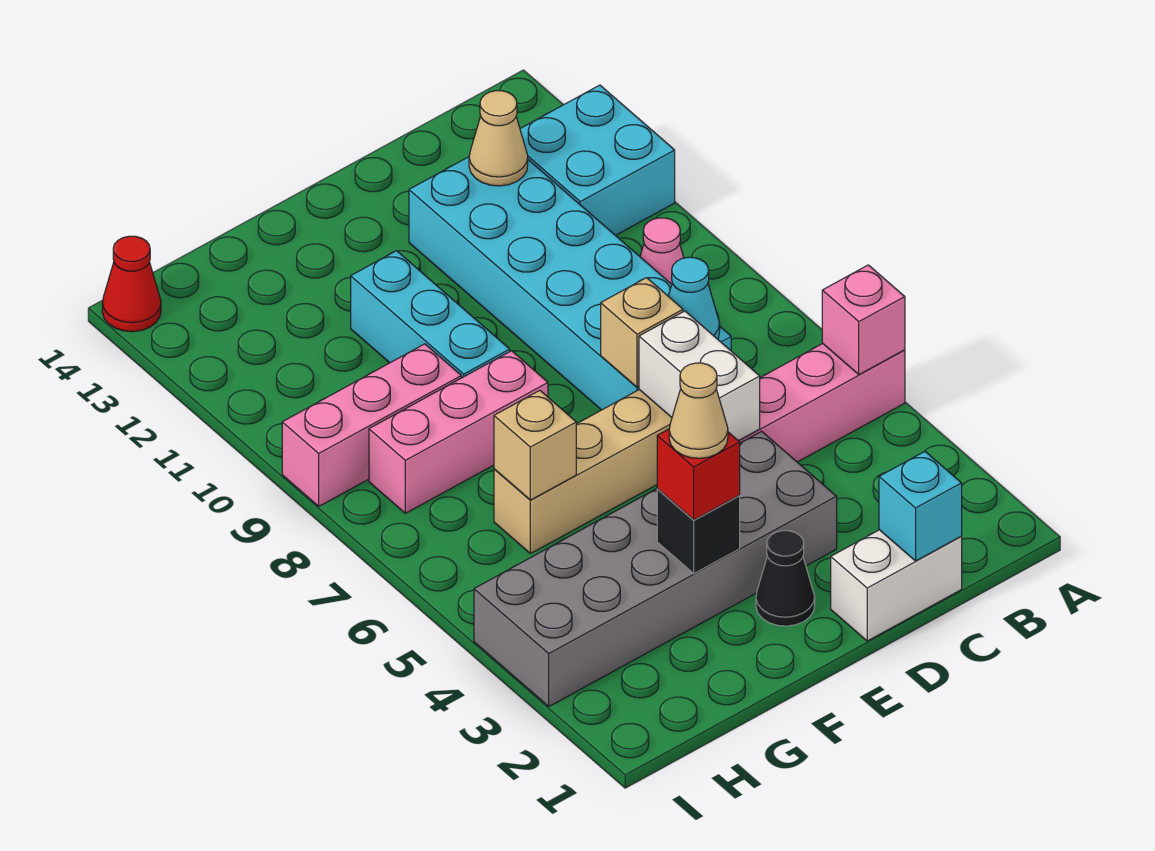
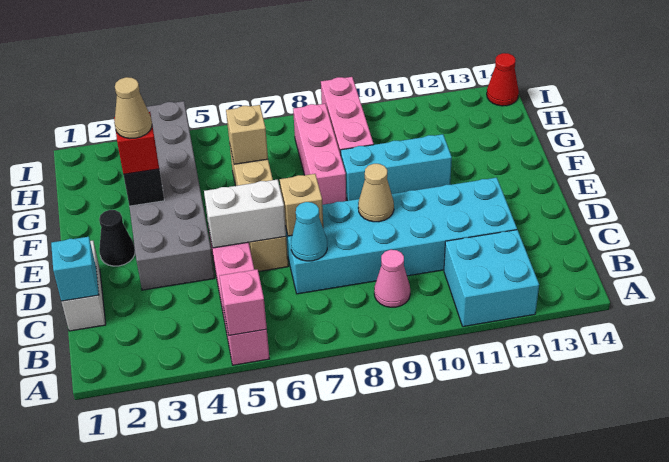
tan 1x1 cone [469,91,528,186] -> tan 1x1 cone moved to [358,164,394,222]

